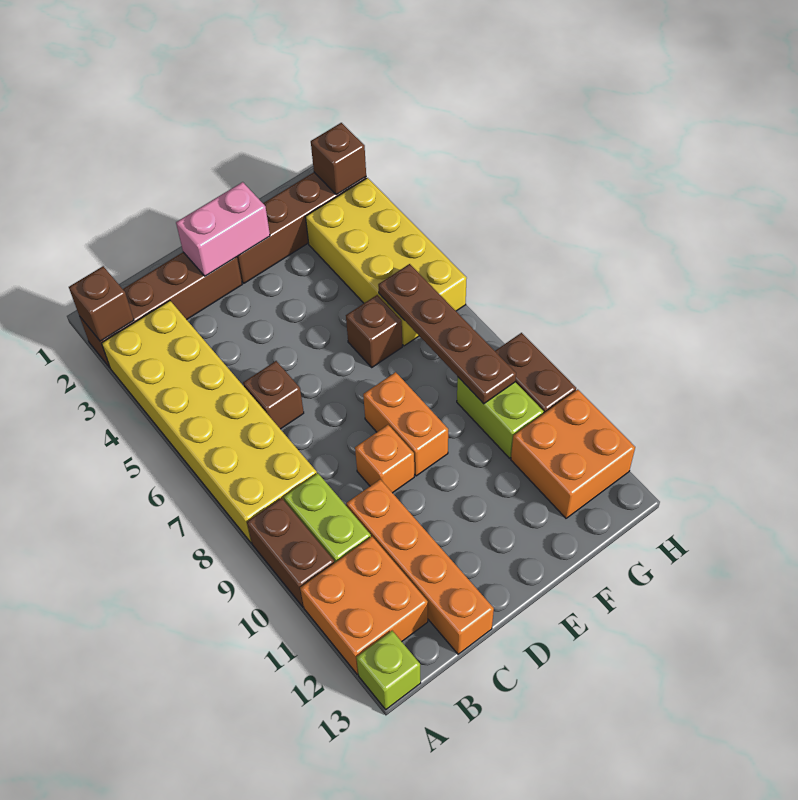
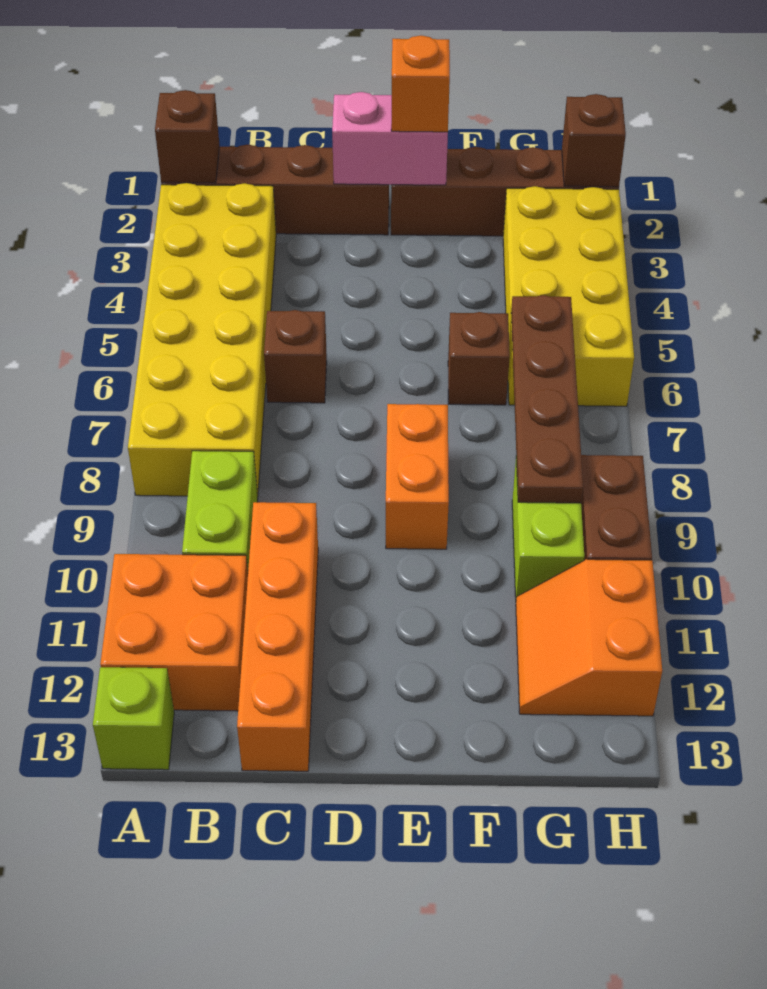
brown 1x2 brick [247,498,334,607] -> none
orange 1x1 brick [355,425,414,493] -> orange 1x1 brick moved to [391,36,450,132]
orange 2x2 brick [511,389,635,518] -> orange 2x2 slope [516,559,662,716]

